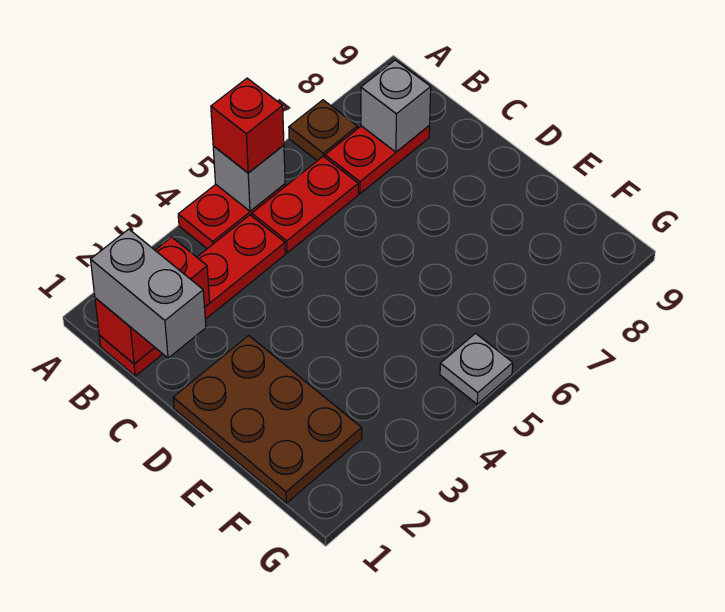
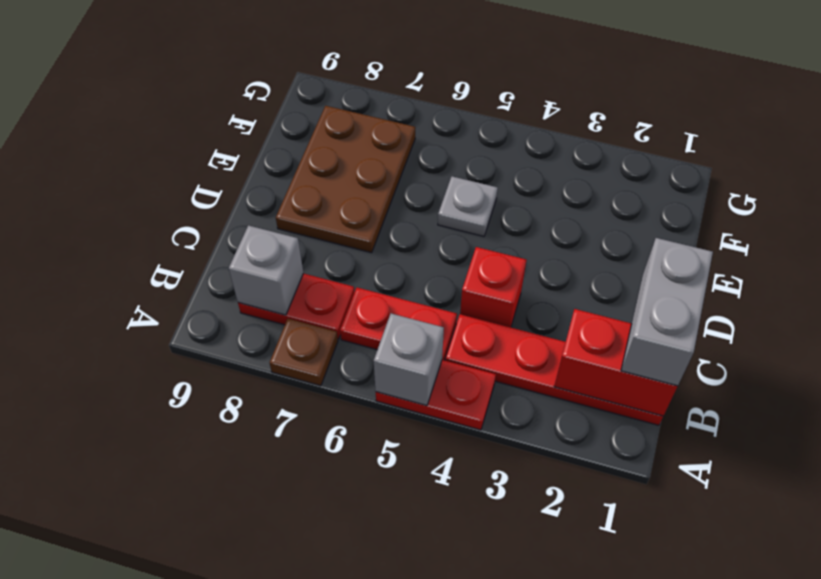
red 1x1 brick [211,78,284,173] -> red 1x1 brick moved to [460,247,526,327]
brown 2x3 plate [173,335,362,503] -> brown 2x3 plate moved to [276,106,415,253]
grey 1x1 plate [440,333,513,404] -> grey 1x1 plate moved to [438,176,498,236]

